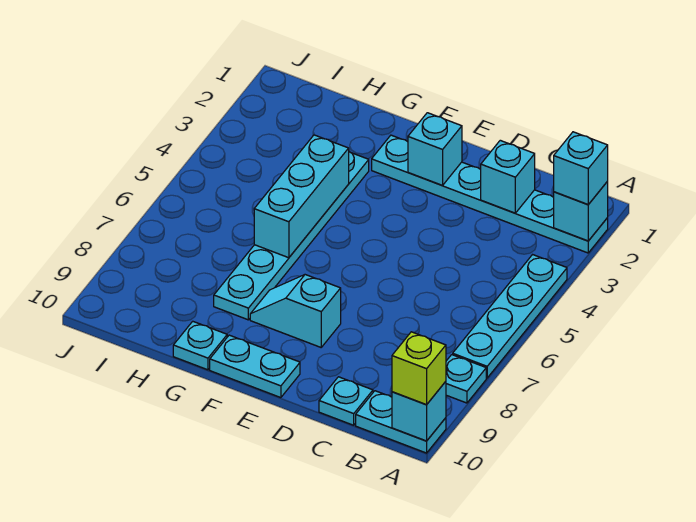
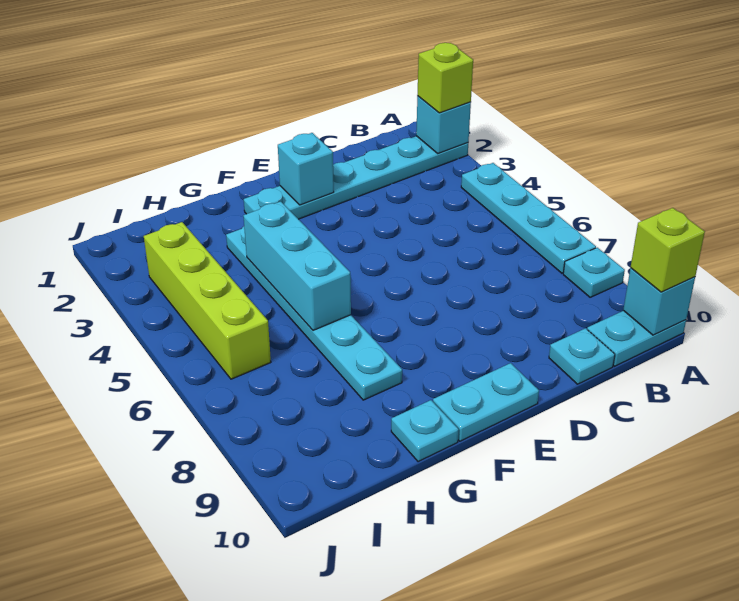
cyan 1x1 brick [554,132,608,205] -> lime 1x1 brick [418,43,473,113]
cyan 1x1 brick [481,140,535,213] -> none
cyan 1x2 slope [250,275,341,347] -> none
none -> lime 1x4 brick [144,222,271,379]

